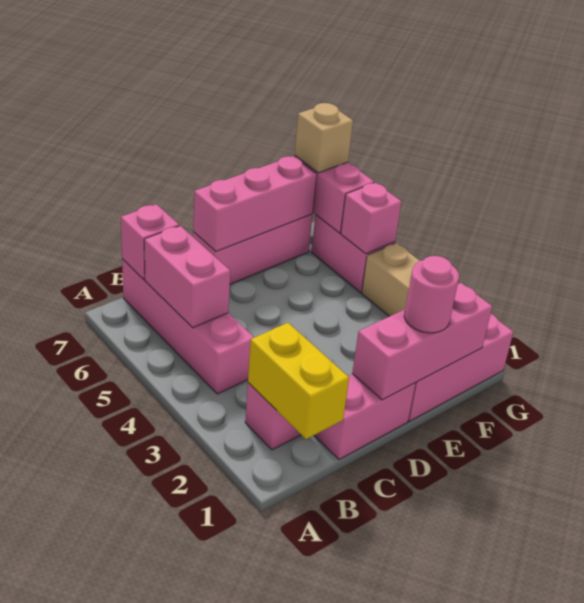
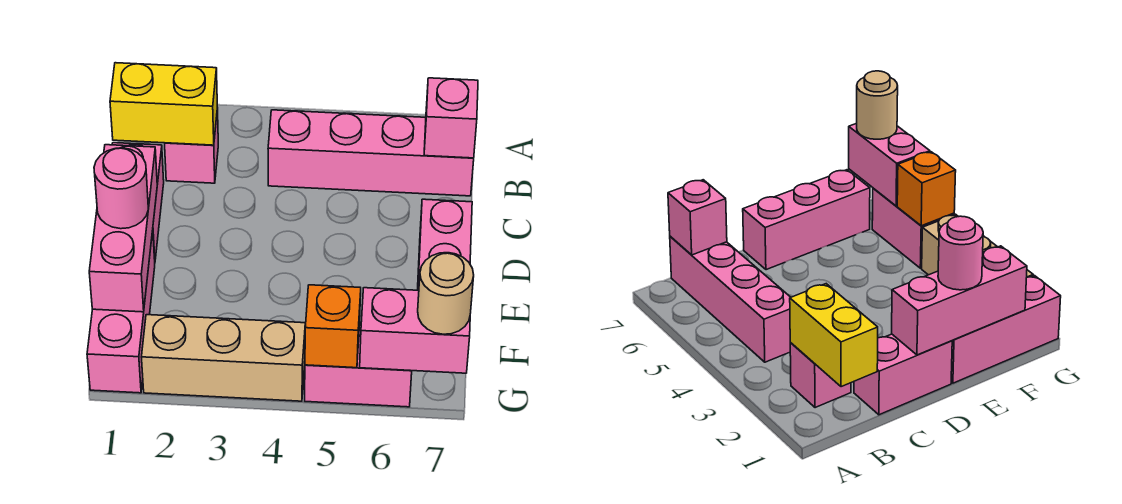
pink 1x2 brick [144,226,230,328] -> none
pink 1x3 brick [194,156,317,252] -> none
pink 1x1 brick [341,183,401,254] -> orange 1x1 brick [305,285,361,368]
tan 1x1 brick [295,103,353,173] -> tan 1x1 round brick [418,253,474,334]

